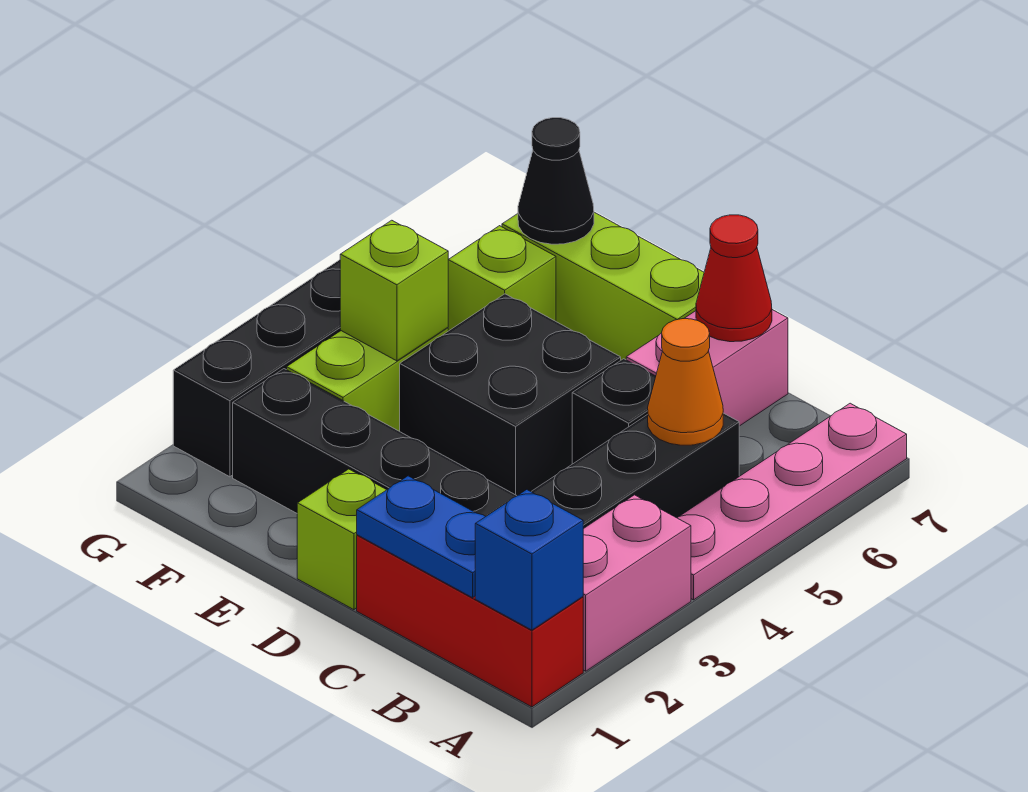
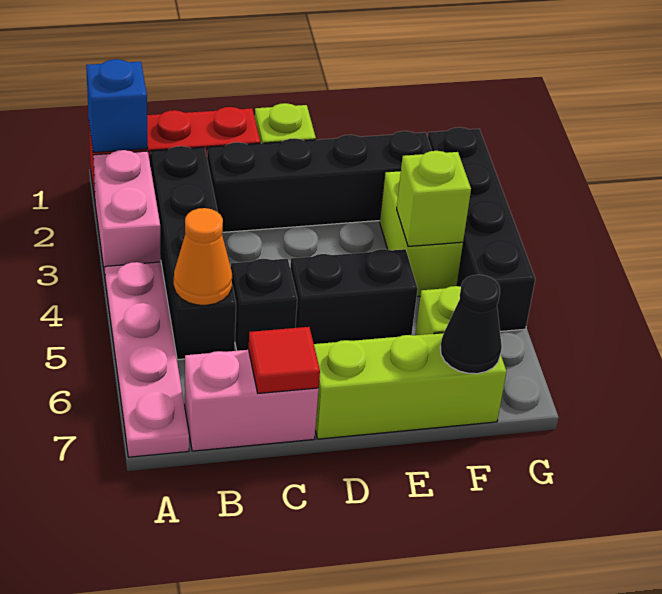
blue 1x2 plate [357,476,486,598] -> none
pink 1x2 brick [626,310,788,426] -> pink 1x2 brick turned to [185,350,319,451]
red 1x1 cone [696,215,772,342] -> red 1x1 tile [249,327,320,393]
black 2x2 brick [400,294,621,496] -> black 1x2 brick [290,249,418,344]

